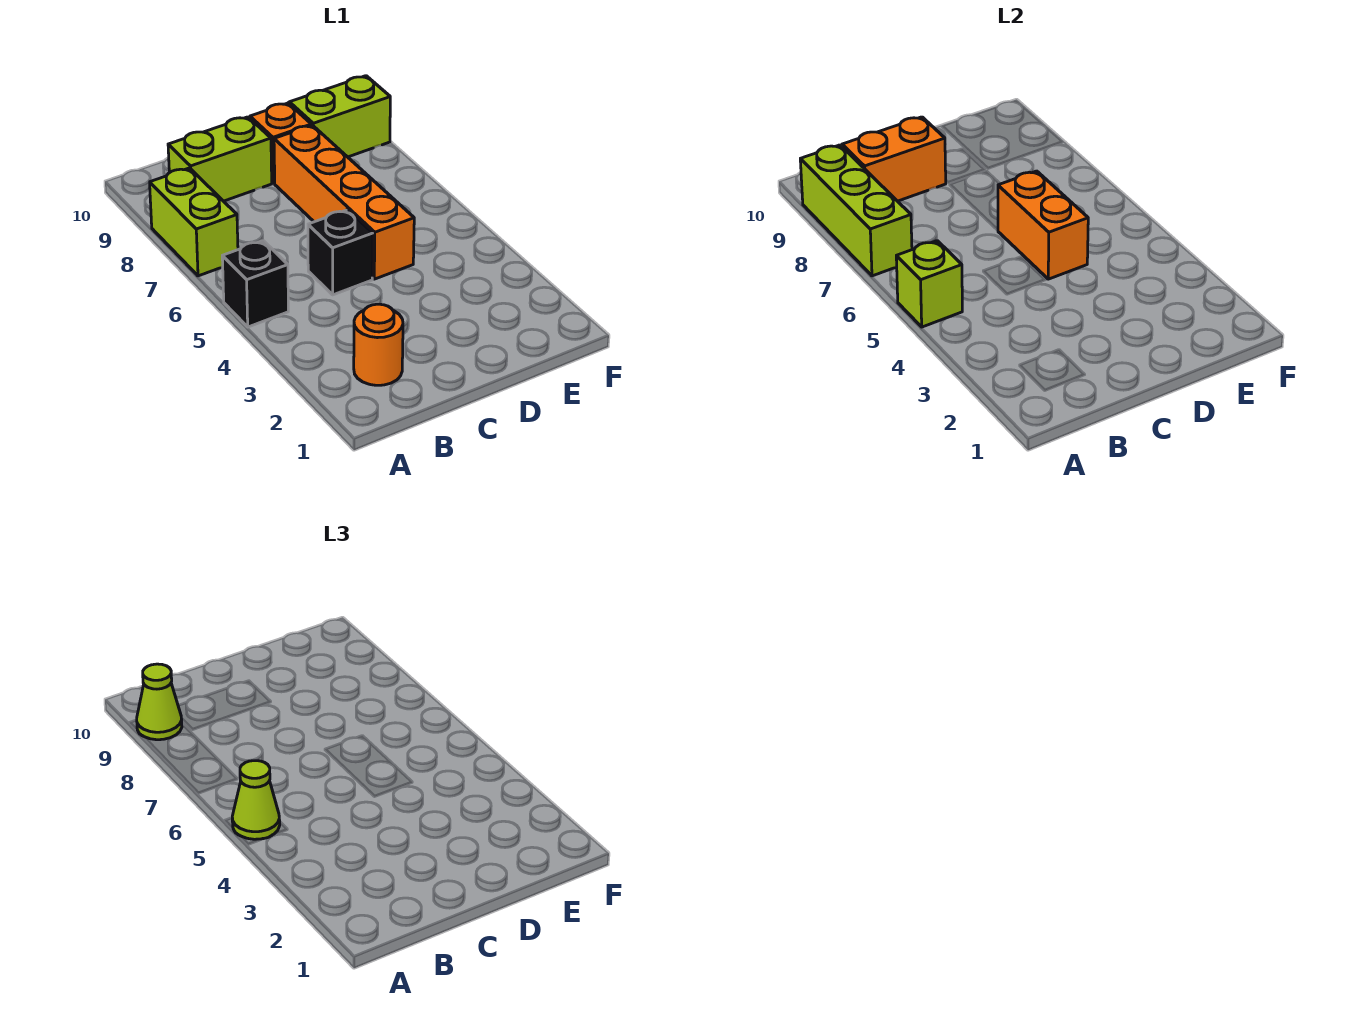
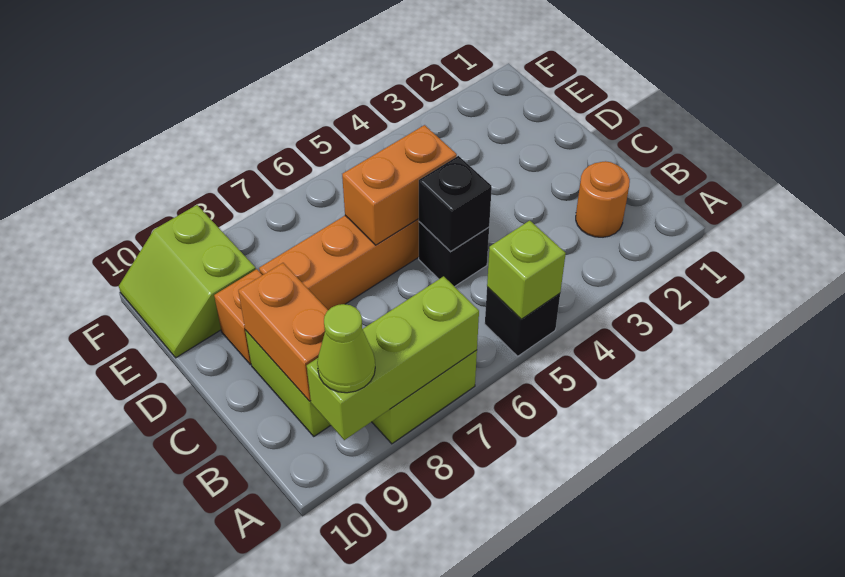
lime 1x1 cone [232,761,280,839] -> none
none -> black 1x1 brick [419,156,492,252]

